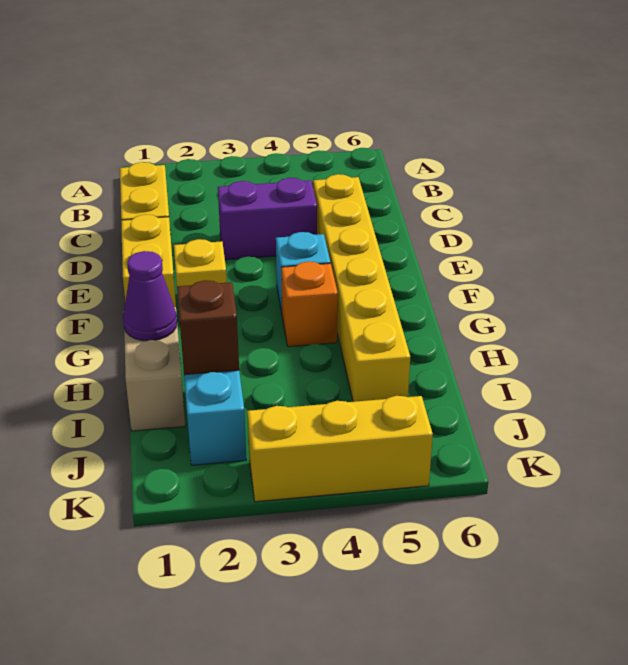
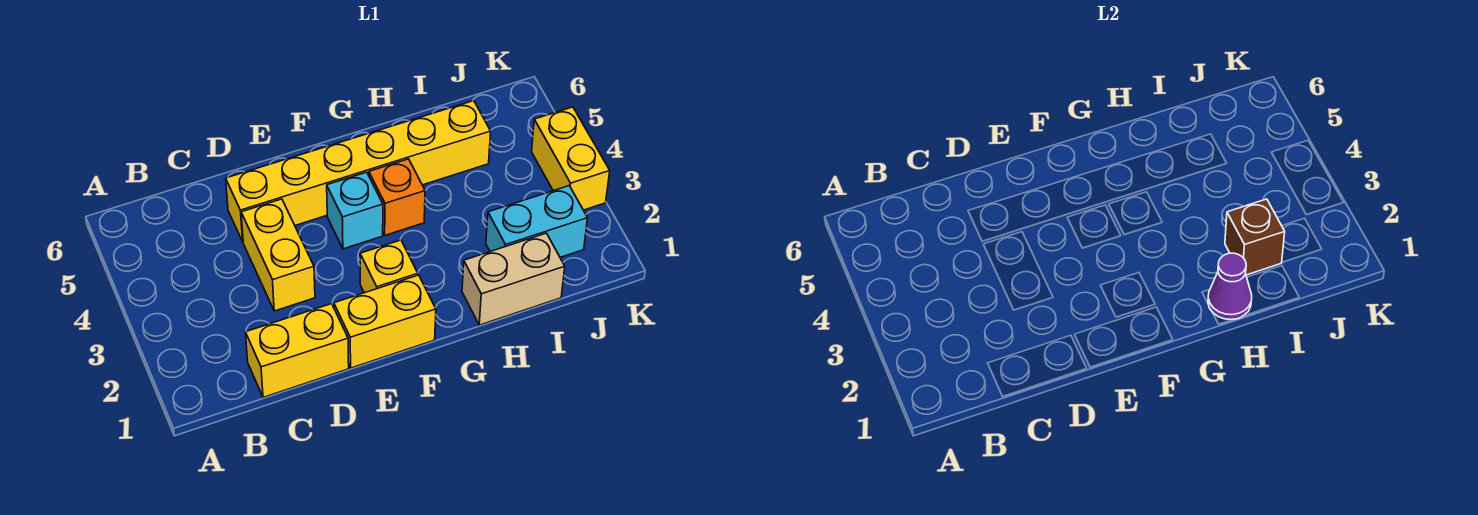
purple 1x2 brick [218,178,317,260] -> yellow 1x2 brick [241,199,315,311]
yellow 1x3 brick [247,396,433,502] -> yellow 1x2 brick [532,107,610,210]

